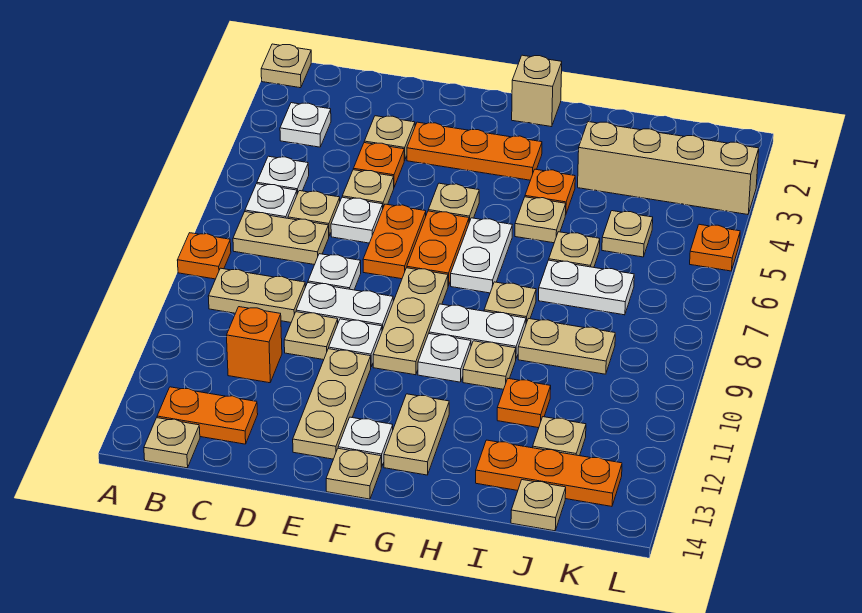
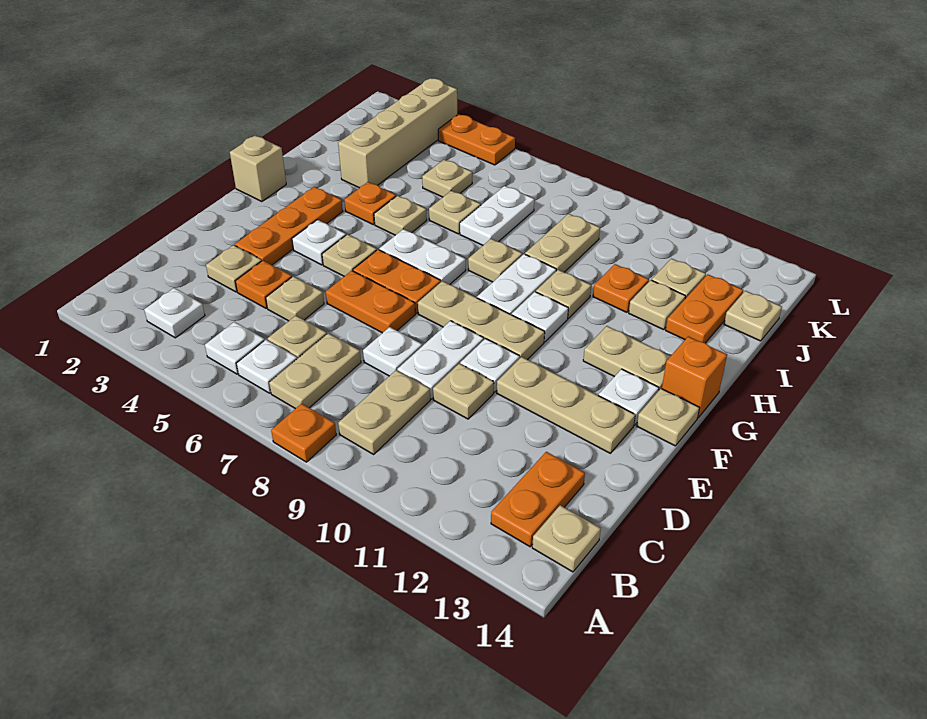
tan 1x1 plate [261,44,311,88] -> tan 1x1 plate moved to [629,280,686,330]
orange 1x1 brick [227,307,282,383] -> orange 1x1 brick moved to [662,336,727,418]
white 1x1 plate [331,197,383,243] -> white 1x1 plate moved to [292,220,346,265]
orange 1x3 plate [476,440,622,506] -> orange 1x2 plate [666,275,743,343]
orange 1x1 plate [690,224,740,271] -> orange 1x2 plate [438,114,515,165]

